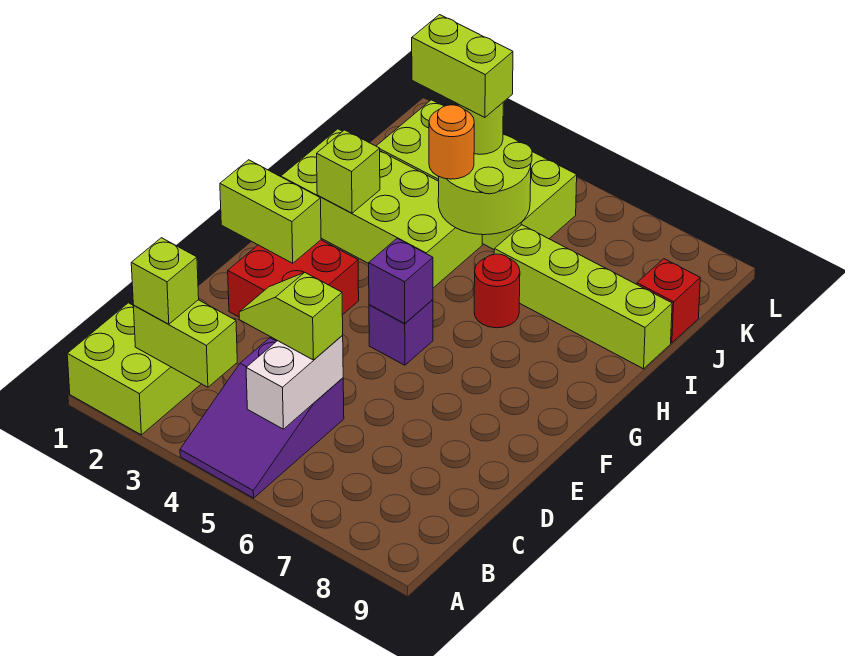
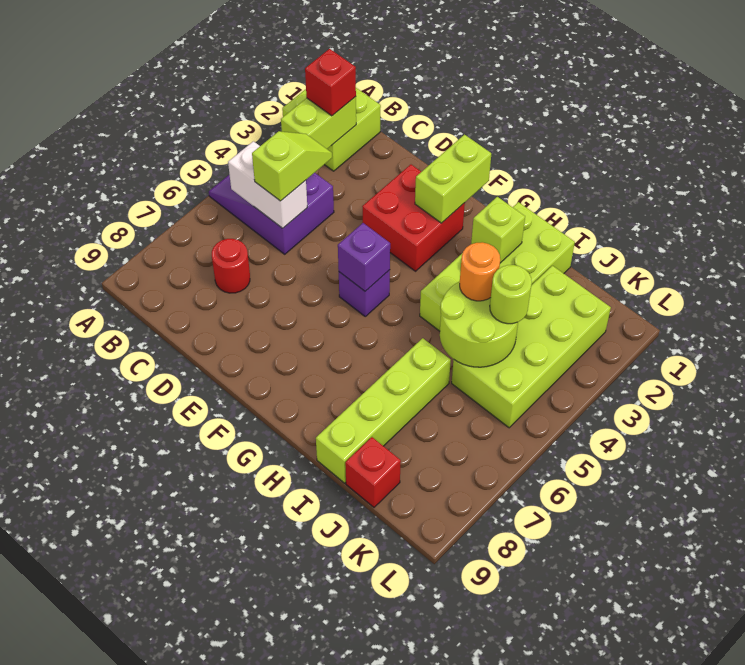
lime 1x1 brick [131,238,199,324] -> red 1x1 brick [305,49,356,116]
red 1x1 round brick [474,254,520,328] -> red 1x1 round brick moved to [212,239,250,293]
lime 1x2 brick [412,15,513,117] -> none

